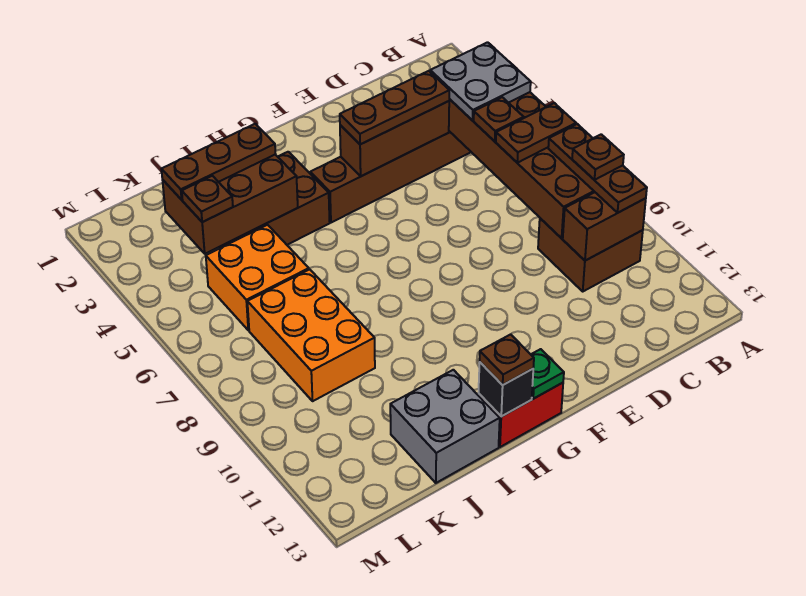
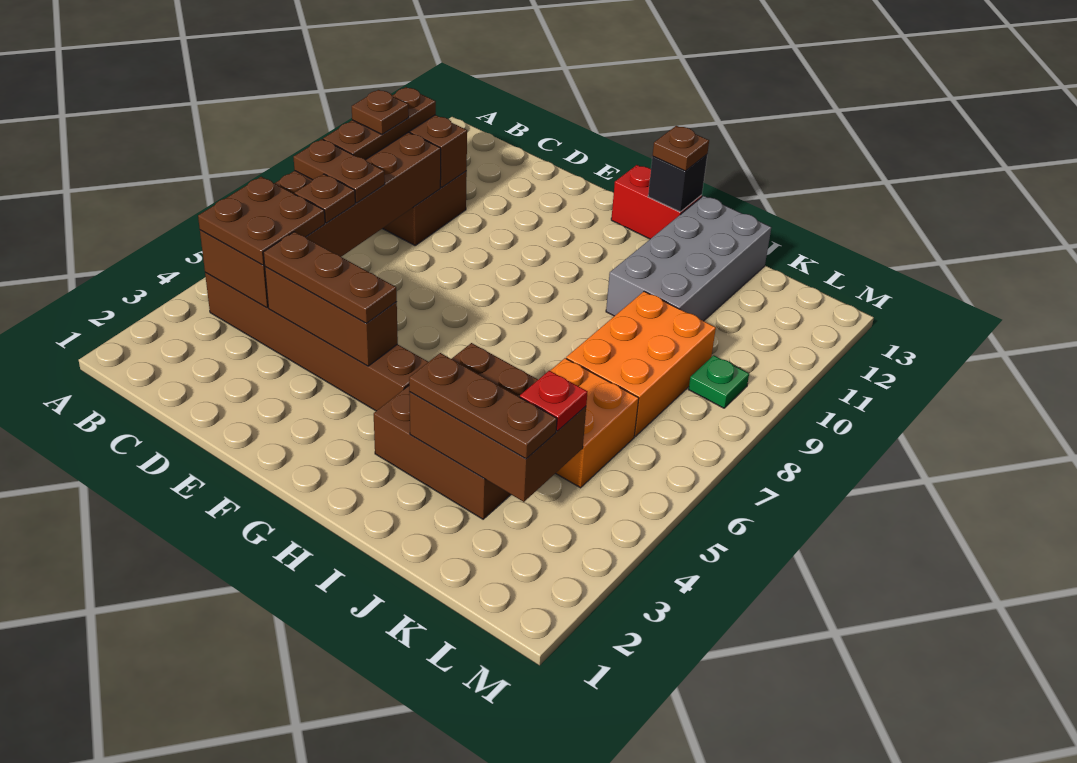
grey 2x2 plate [430,42,531,120] -> brown 2x2 plate [198,177,325,265]
green 1x1 plate [531,349,564,399] -> green 1x1 plate moved to [689,355,749,408]
grey 2x2 brick [390,370,500,483] -> grey 2x4 brick [606,196,771,321]
brown 1x1 plate [182,176,233,222] -> red 1x1 plate [520,371,587,431]

